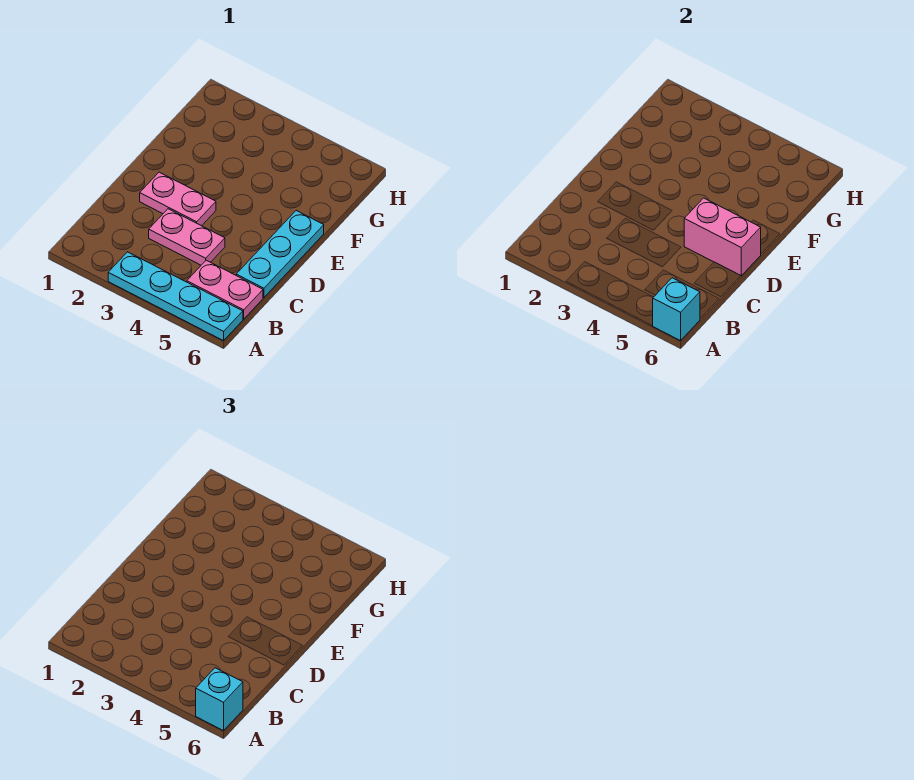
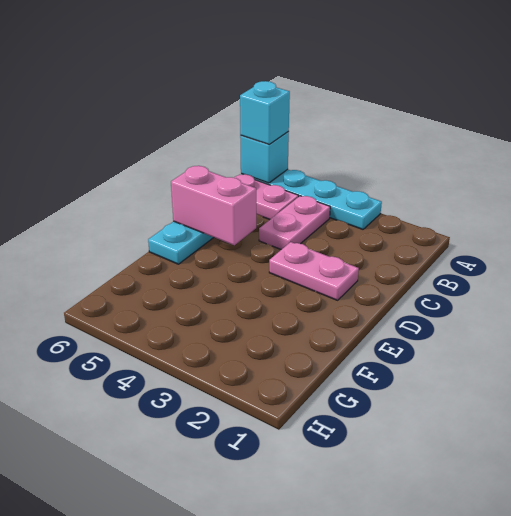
pink 1x2 plate [149,209,225,265] -> pink 1x2 plate turned to [259,196,330,250]

